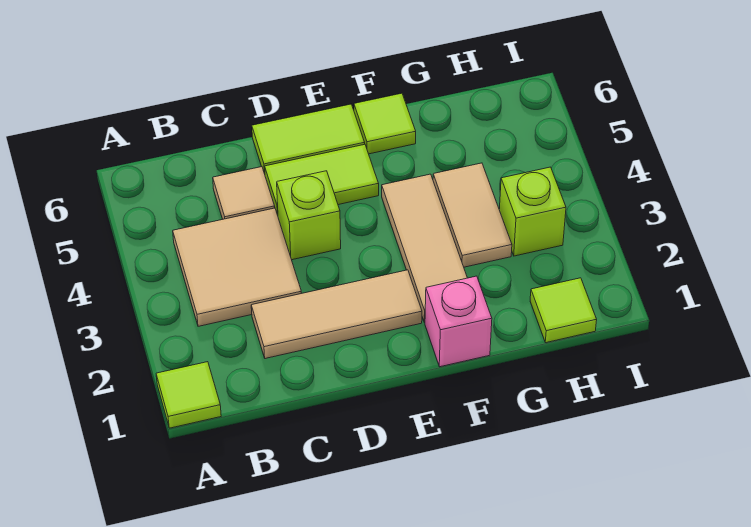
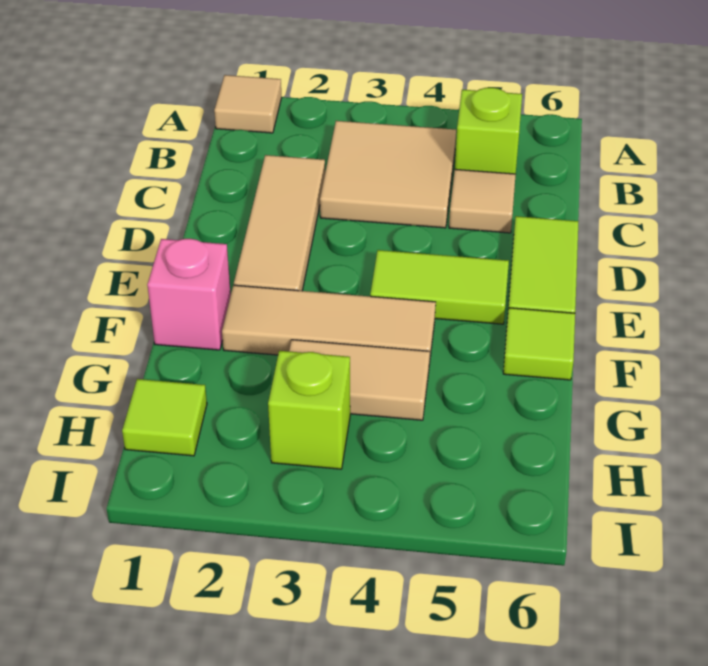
lime 1x1 tile [156,362,221,428] -> tan 1x1 tile [214,75,282,133]
lime 1x1 brick [277,171,341,260] -> lime 1x1 brick moved to [455,88,522,174]
lime 1x2 tile [265,144,379,215] -> lime 1x2 tile turned to [370,250,509,324]

